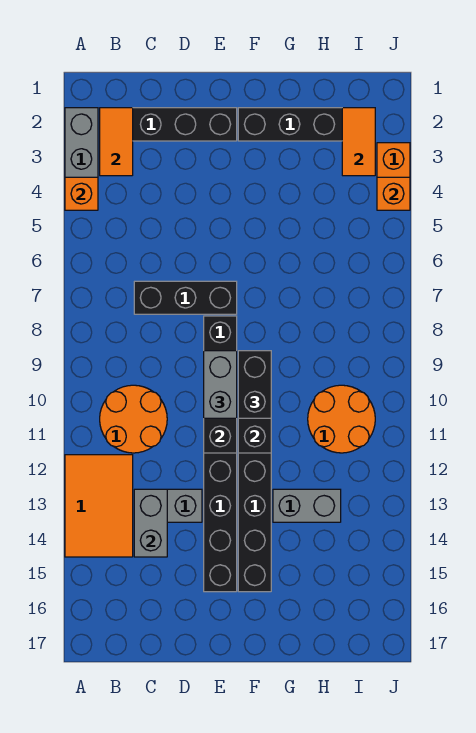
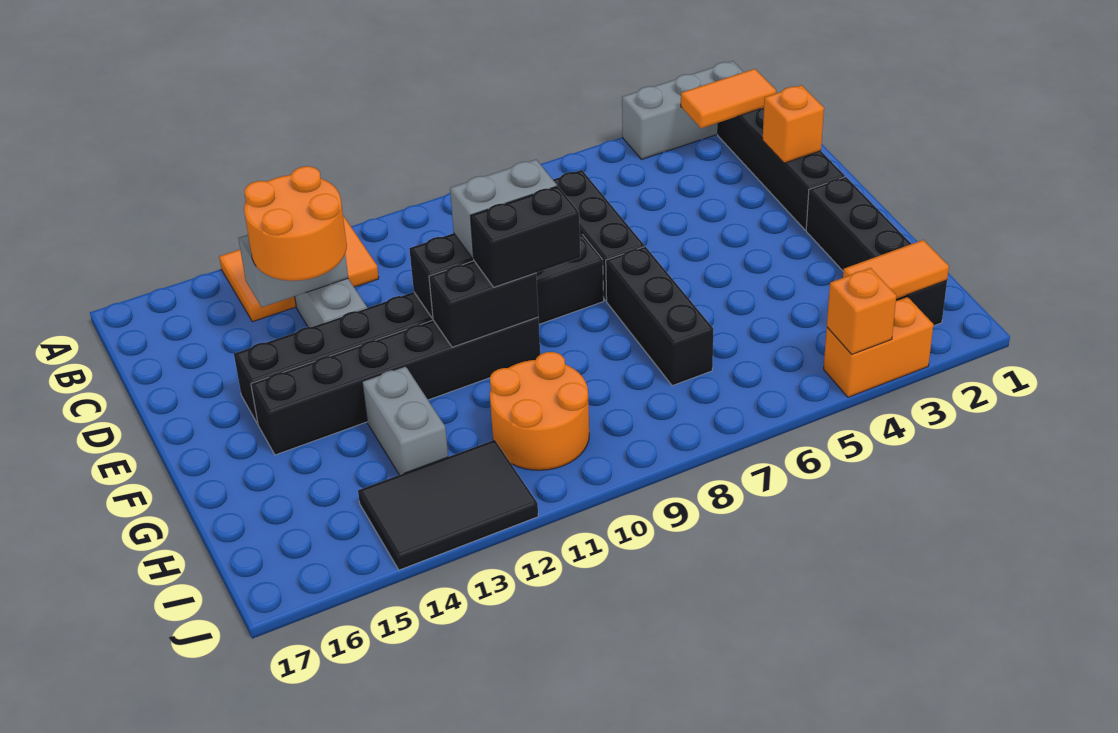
orange 1x1 brick [65,177,98,210] -> orange 1x1 brick moved to [763,85,824,163]
orange 2x2 round brick [100,385,167,453] -> orange 2x2 round brick moved to [244,166,347,281]
none -> black 1x3 brick [606,247,714,386]
none -> black 2x3 tile [358,440,538,570]

